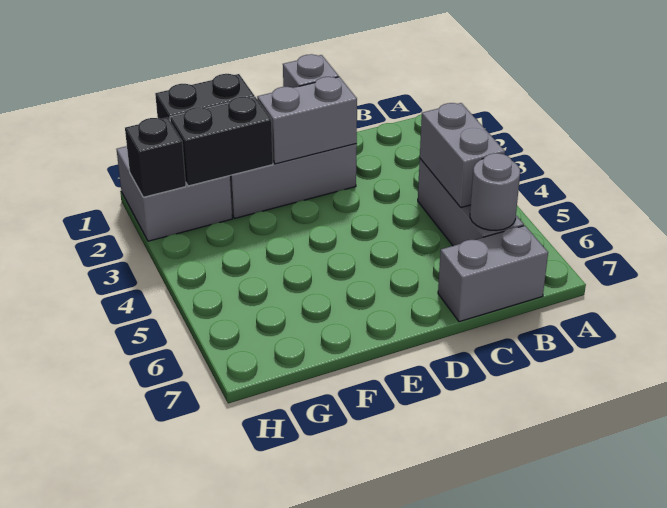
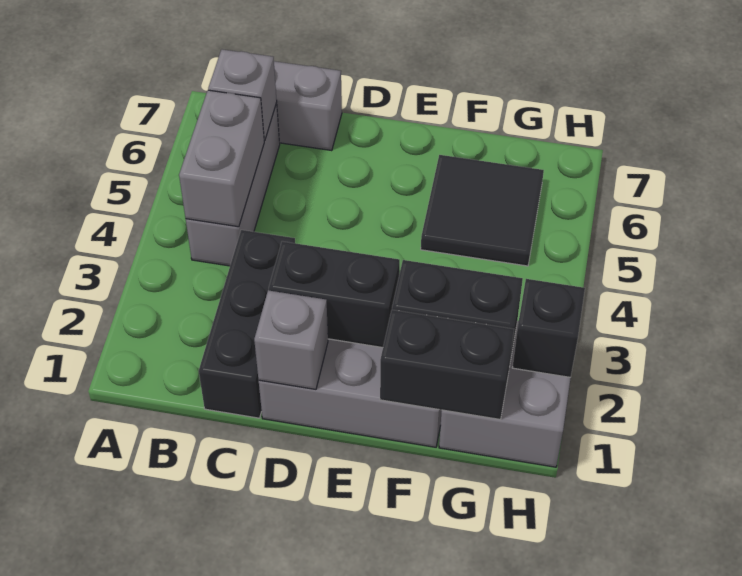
grey 1x1 round brick [470,153,520,231] -> grey 1x1 brick [208,49,277,141]
none -> black 1x3 brick [199,230,295,418]
grey 1x2 brick [257,77,357,164] -> black 1x2 brick [269,241,400,348]
none -> black 2x2 tile [421,155,544,266]

